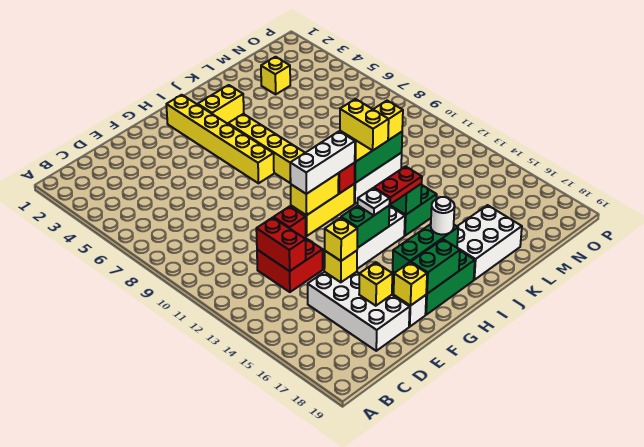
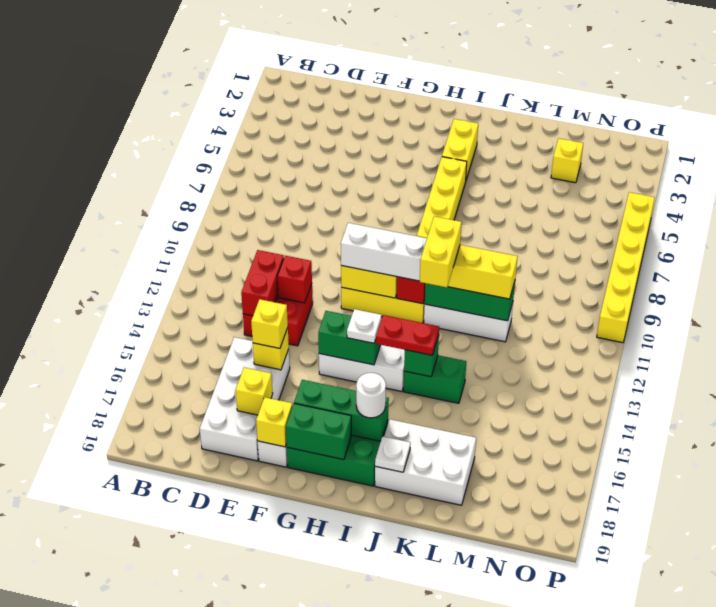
yellow 1x6 brick [166,95,274,183] -> yellow 1x6 brick moved to [597,192,655,343]
yellow 1x2 brick [198,85,244,124] -> yellow 1x2 brick turned to [442,119,478,180]
none -> white 1x1 plate [375,436,410,472]

